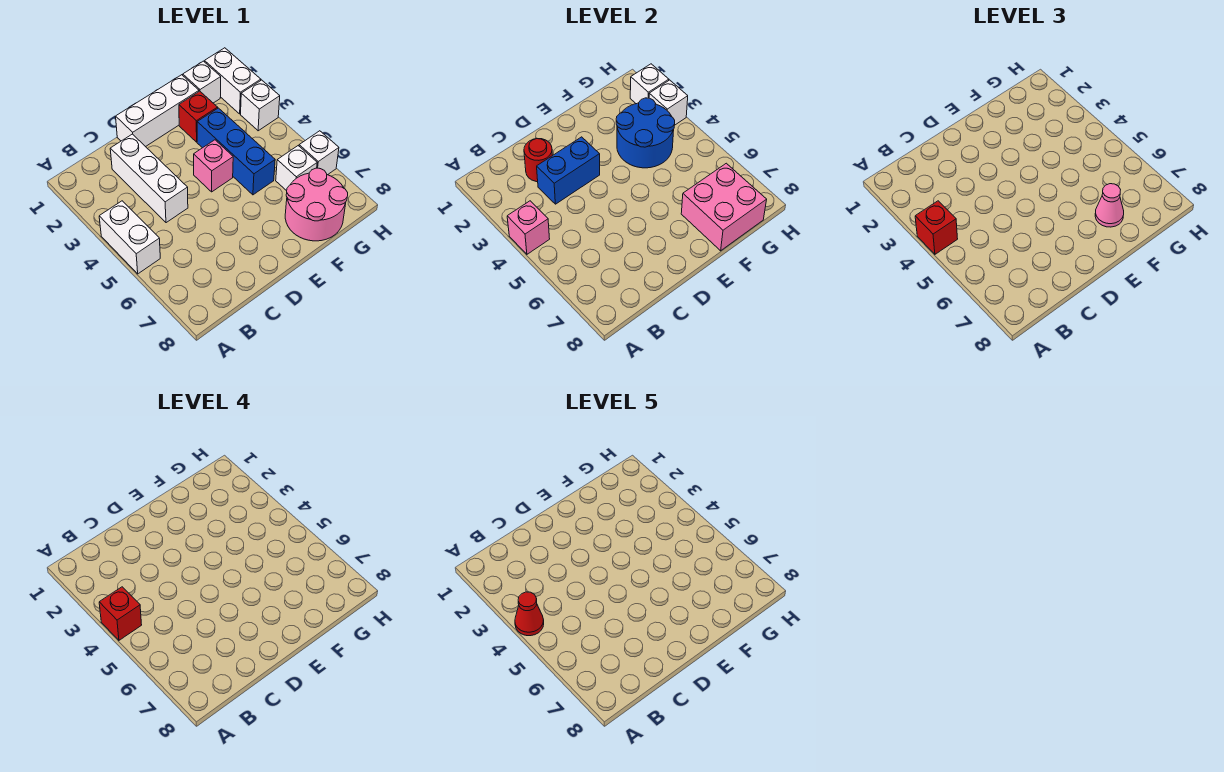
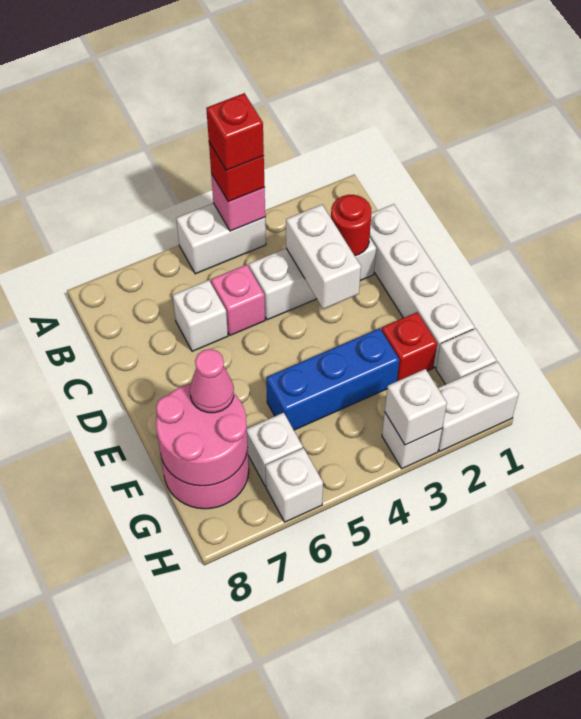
red 1x1 cone [515,592,544,636] -> none
blue 1x2 brick [537,137,600,204] -> white 1x2 brick [286,205,361,309]
white 1x3 brick [116,75,199,147] -> white 1x4 brick [370,204,475,368]
pink 1x1 brick [194,140,233,192] -> pink 1x1 brick moved to [211,265,265,335]
blue 2x2 round brick [616,98,675,168] -> none
pink 2x2 brick [681,163,767,251] -> pink 2x2 round brick [156,383,248,486]
white 1x1 brick [630,64,669,104] -> white 1x1 brick moved to [173,280,228,351]

